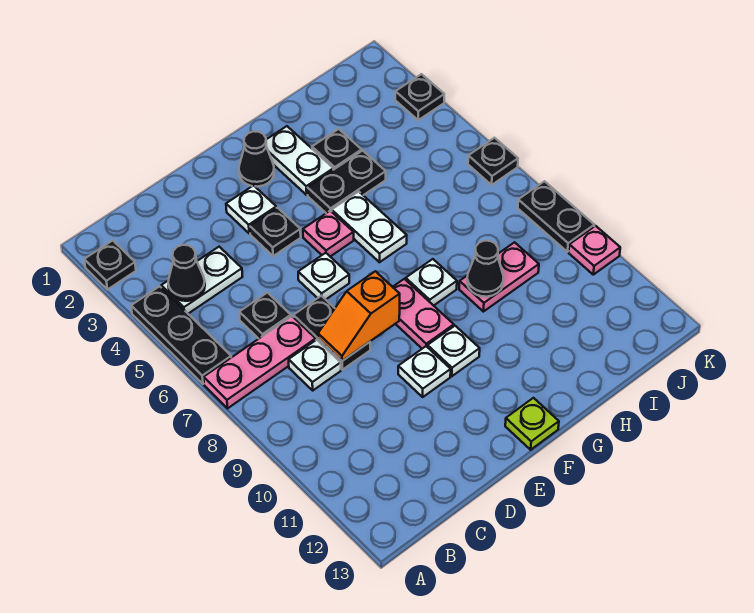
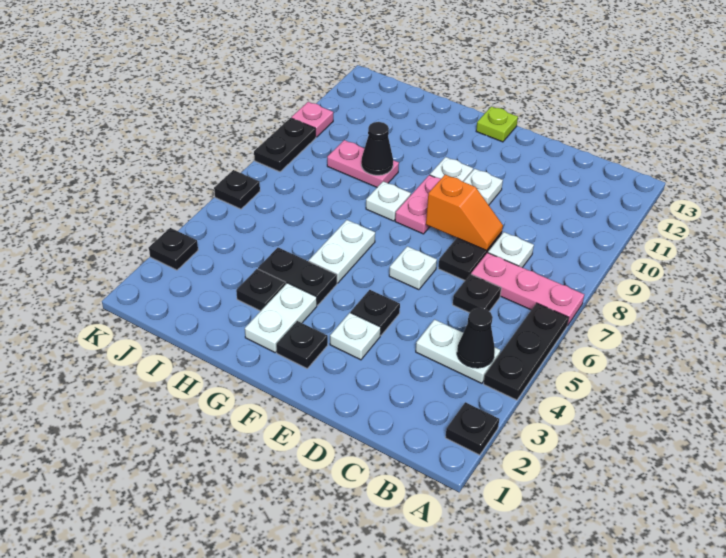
black 1x1 cone [239,131,274,187] -> black 1x1 plate [276,321,328,368]
pink 1x1 plate [303,211,354,257] -> none

